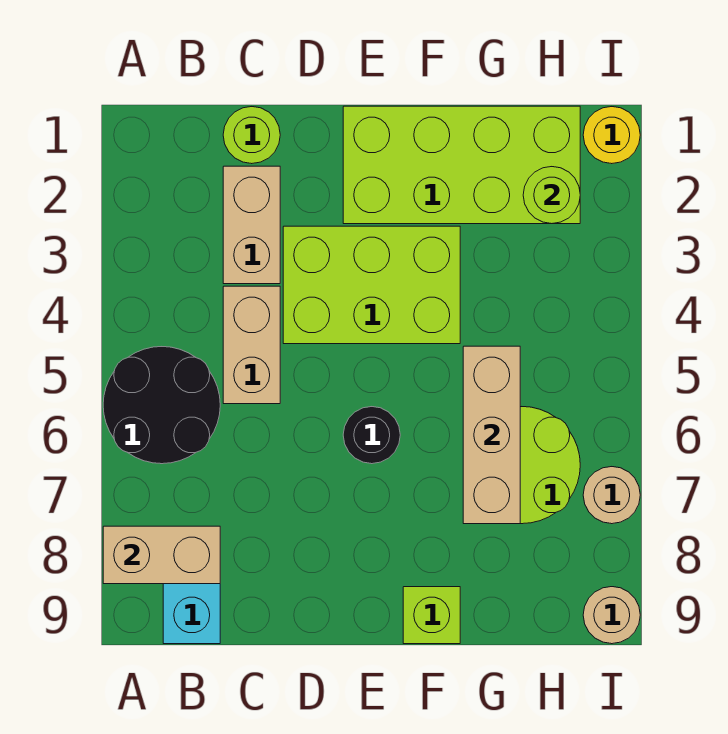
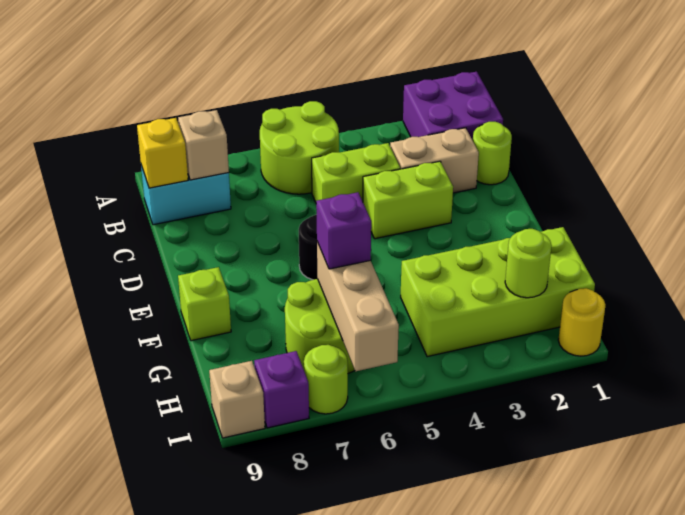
none -> purple 2x2 brick [403,72,503,140]
black 2x2 round brick [103,347,220,464] -> lime 2x2 round brick [260,101,339,194]
tan 1x2 brick [103,526,220,584] -> tan 1x1 brick [178,110,229,180]
none -> yellow 1x1 brick [137,118,188,188]
tan 1x2 brick [223,286,280,404] -> lime 1x2 brick [312,143,400,202]
lime 2x3 brick [283,226,460,344] -> lime 1x2 brick [363,161,453,239]
lime 2x4 brick [343,106,580,224] -> lime 2x4 brick turned to [401,227,595,357]
tan 1x3 brick [463,346,520,524] -> tan 1x3 brick turned to [317,242,399,371]
none -> purple 1x1 brick [316,192,371,269]
tan 1x1 round brick [583,467,640,524] -> lime 1x1 round brick [304,345,348,414]
none -> purple 1x1 brick [254,351,309,428]
tan 1x1 round brick [583,587,640,644] -> tan 1x1 brick [209,361,265,438]

